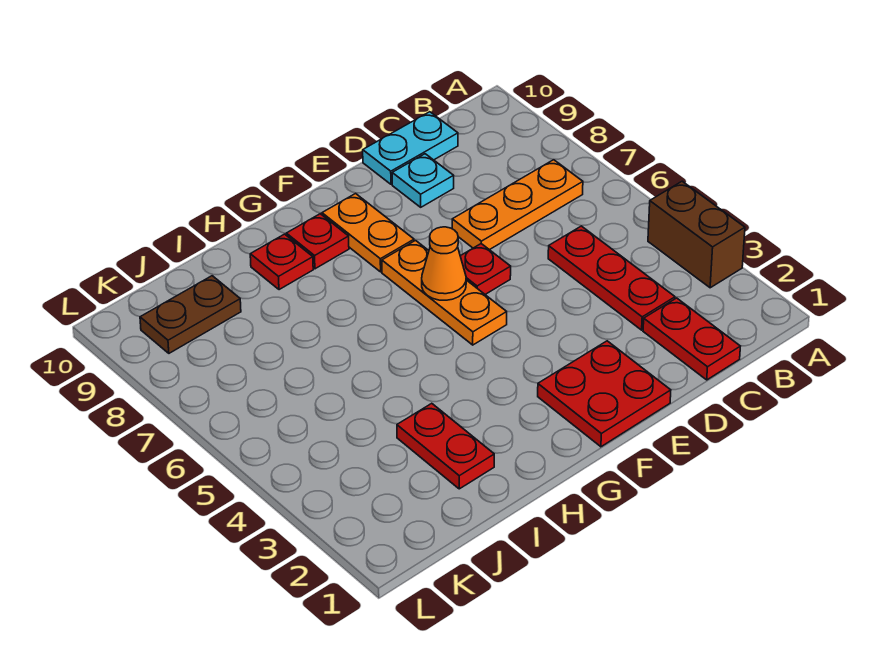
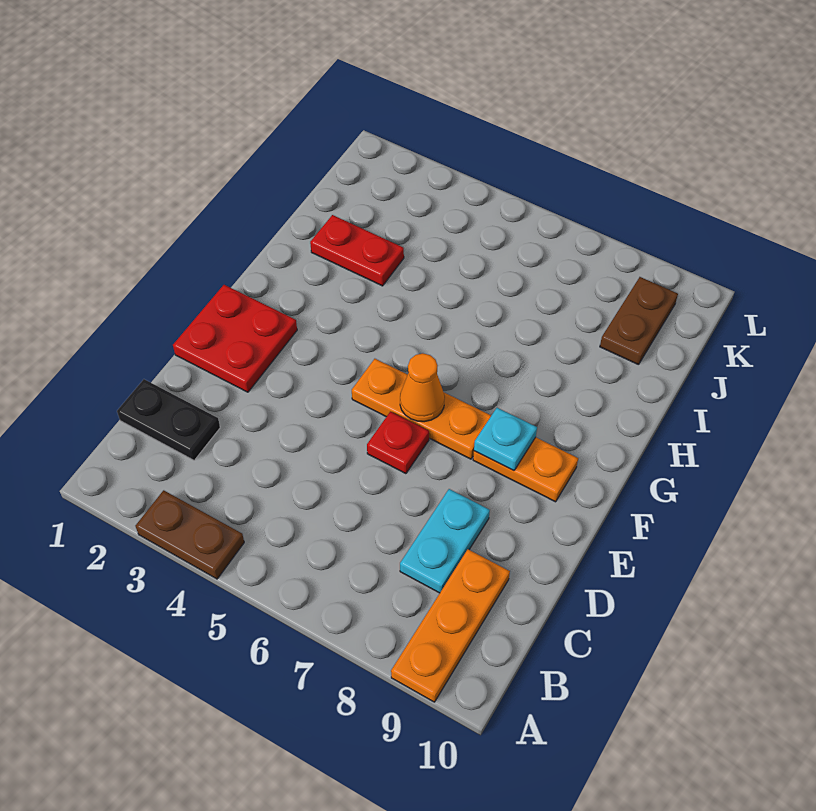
brown 1x2 brick [648,181,745,288] -> brown 1x2 plate [135,490,244,579]
orange 1x3 plate [452,160,583,250] -> orange 1x3 plate moved to [391,549,510,702]
red 1x2 plate [643,298,740,380] -> black 1x2 plate [117,379,220,460]
red 1x3 plate [548,226,675,330] -> none
cyan 1x2 plate [363,112,458,184] -> cyan 1x2 plate moved to [400,489,490,593]
cyan 1x1 plate [392,154,454,207] -> cyan 1x1 plate moved to [474,408,537,471]
red 1x1 plate [286,214,349,269] -> none
red 1x1 plate [250,234,313,290] -> none

